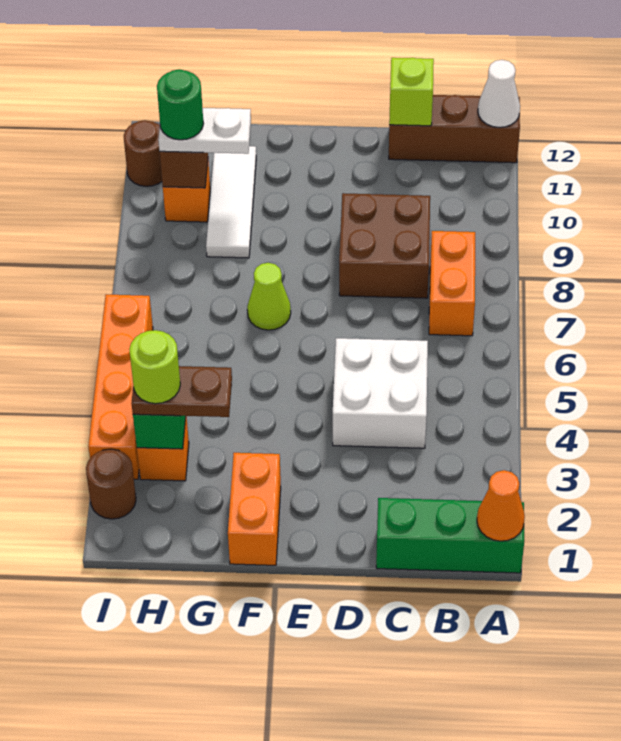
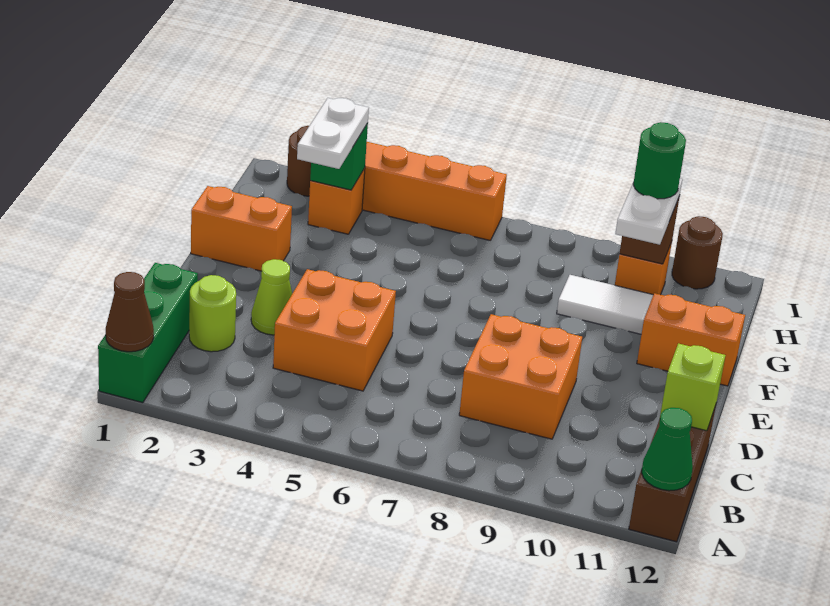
orange 1x1 cone [477,470,525,541] -> brown 1x1 cone [106,272,154,352]
white 1x1 cone [478,60,520,127] -> green 1x1 cone [642,408,693,491]
orange 1x2 brick [429,231,475,336] -> orange 1x2 brick moved to [637,293,745,386]
white 2x2 brick [333,338,428,448] -> orange 2x2 brick [273,269,396,391]
brown 2x2 brick [339,193,430,298] -> orange 2x2 brick [459,314,582,439]
lime 1x1 cone [247,263,291,330] -> lime 1x1 cone moved to [251,259,292,335]
brown 1x2 plate [132,366,232,417] -> white 1x2 plate [297,98,369,169]
lime 1x1 round brick [129,330,180,404] -> lime 1x1 round brick moved to [189,275,236,352]

